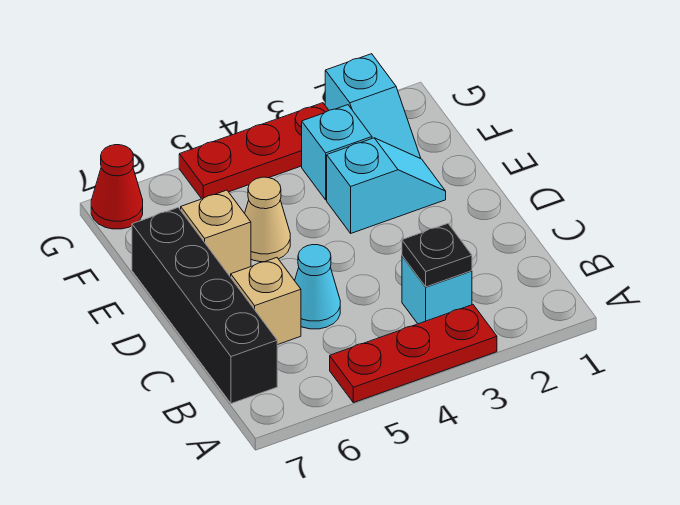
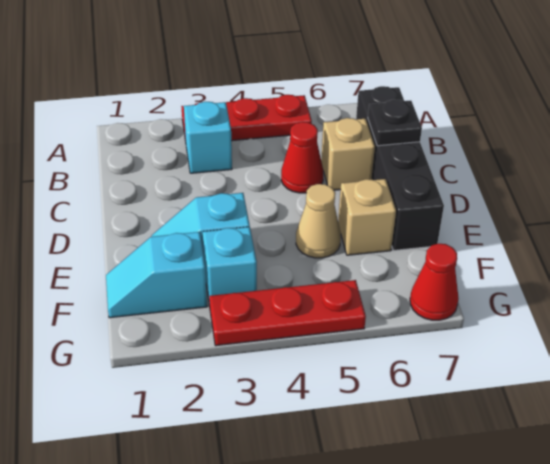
black 1x1 plate [402,223,472,287] -> black 1x1 plate moved to [368,100,422,146]
cyan 1x1 cone [294,245,340,329] -> red 1x1 cone [281,122,323,193]
cyan 1x2 slope [325,54,420,158] -> cyan 1x2 slope turned to [106,232,207,318]

